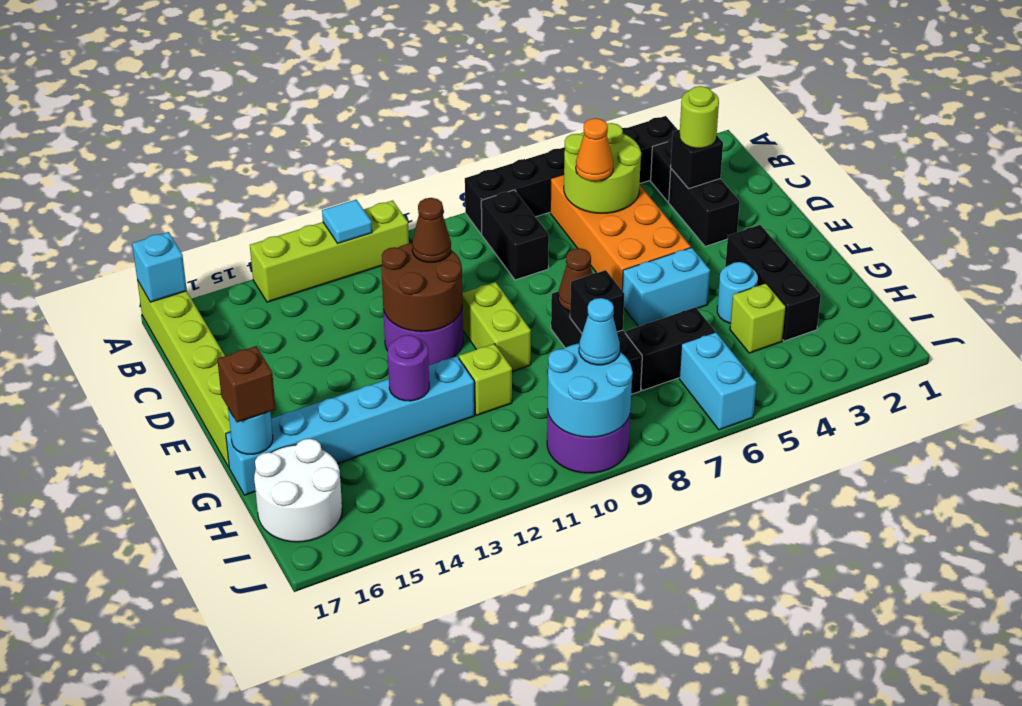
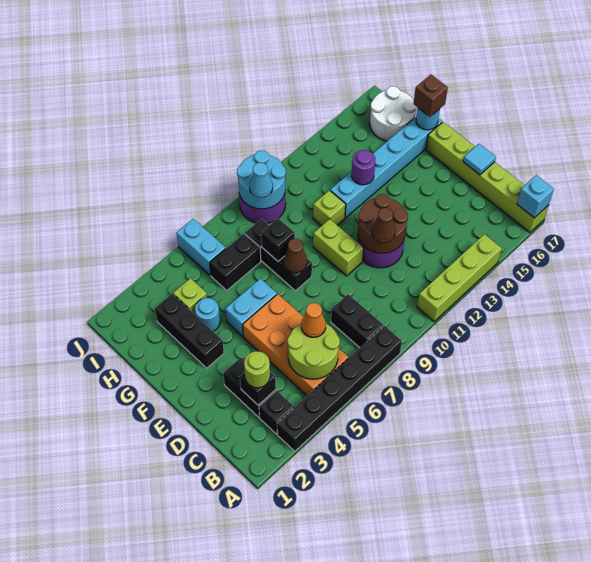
cyan 1x1 tile [322,200,372,243] -> cyan 1x1 tile moved to [463,144,496,175]

